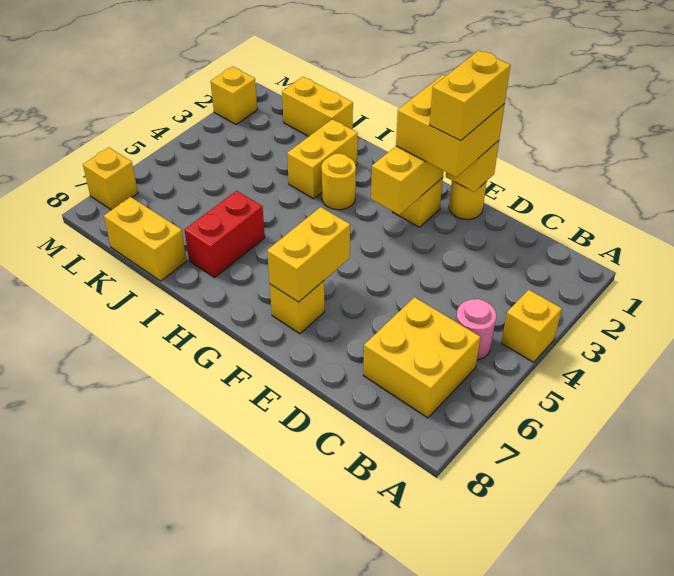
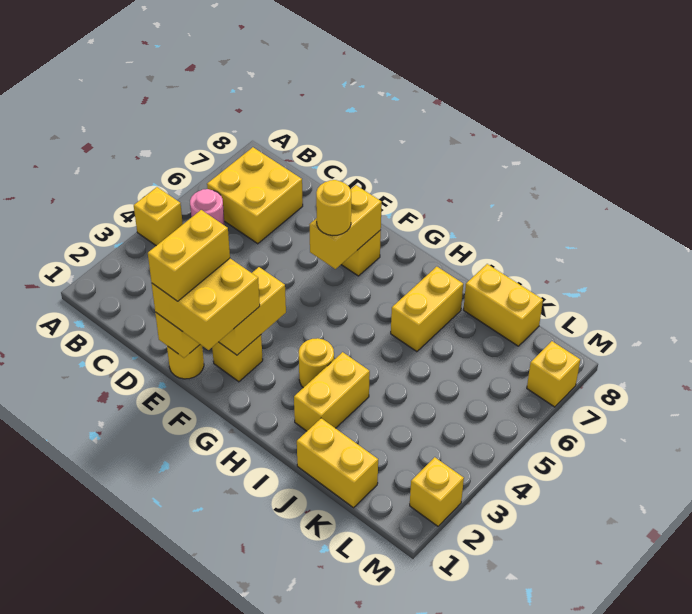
none -> yellow 1x1 round brick [316,180,351,236]
red 1x2 brick [185,191,265,278] -> yellow 1x2 brick [391,267,463,352]

